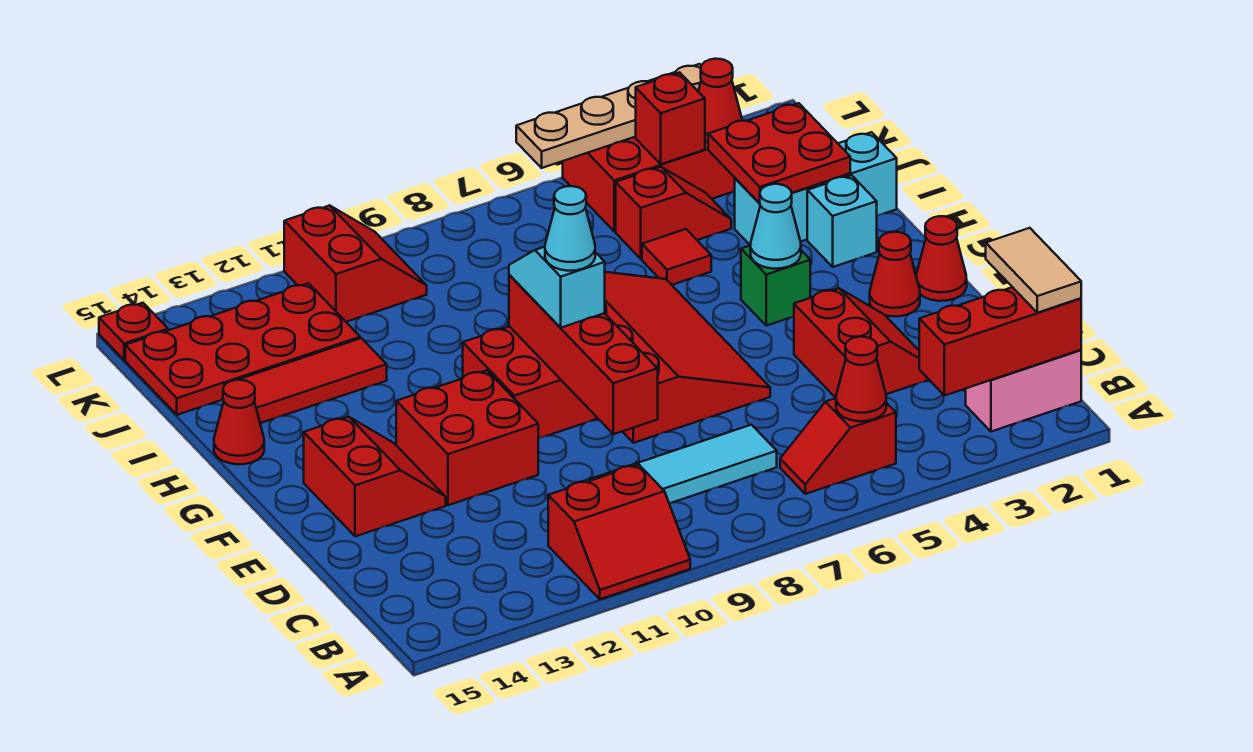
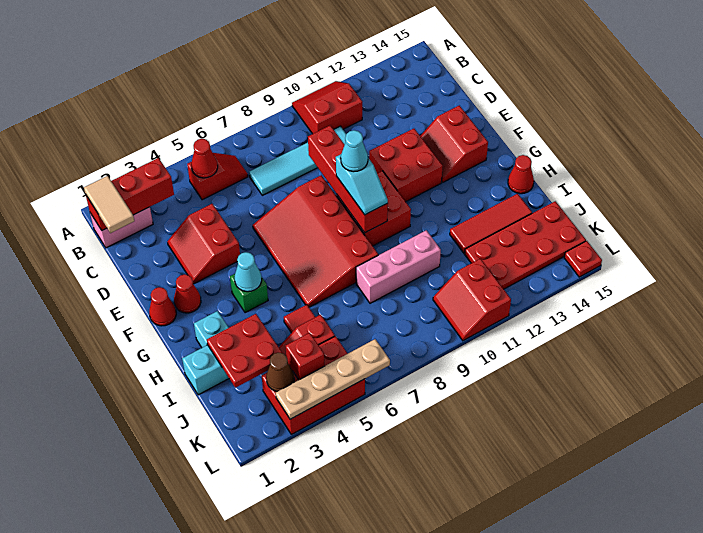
none -> pink 1x3 brick [356,230,441,303]
red 1x1 cone [698,59,742,142] -> brown 1x1 cone [266,353,294,392]

